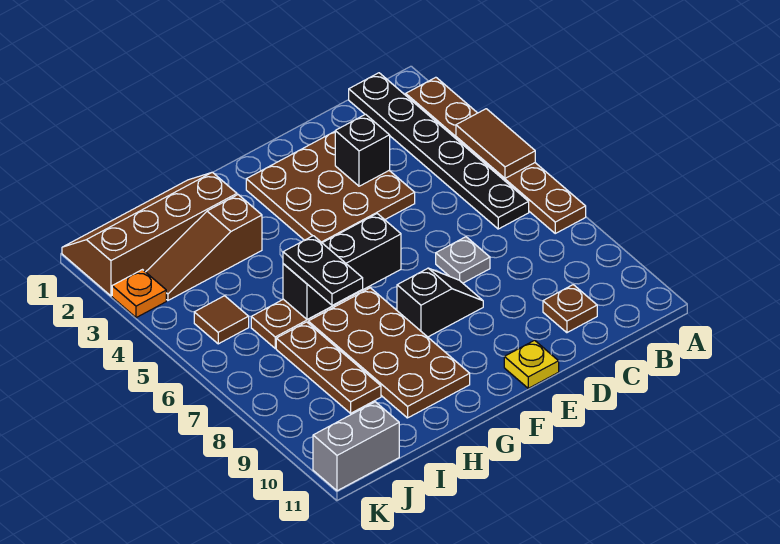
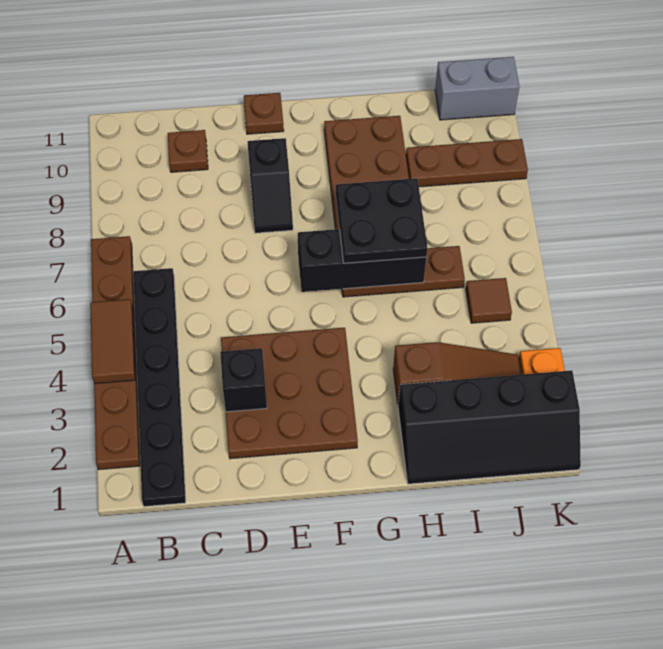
grey 1x1 plate [436,237,490,283] -> none
black 1x2 slope [397,268,483,337] -> black 1x2 slope turned to [247,138,293,233]
yellow 1x1 plate [504,340,559,388] -> brown 1x1 plate [244,93,284,134]
brown 2x4 slope [62,172,237,296] -> black 2x4 slope [398,370,581,484]
black 1x2 plate [283,236,363,305] -> black 2x2 plate [336,178,428,263]
brown 1x3 plate [276,322,381,413] -> brown 1x3 plate turned to [406,139,528,187]

